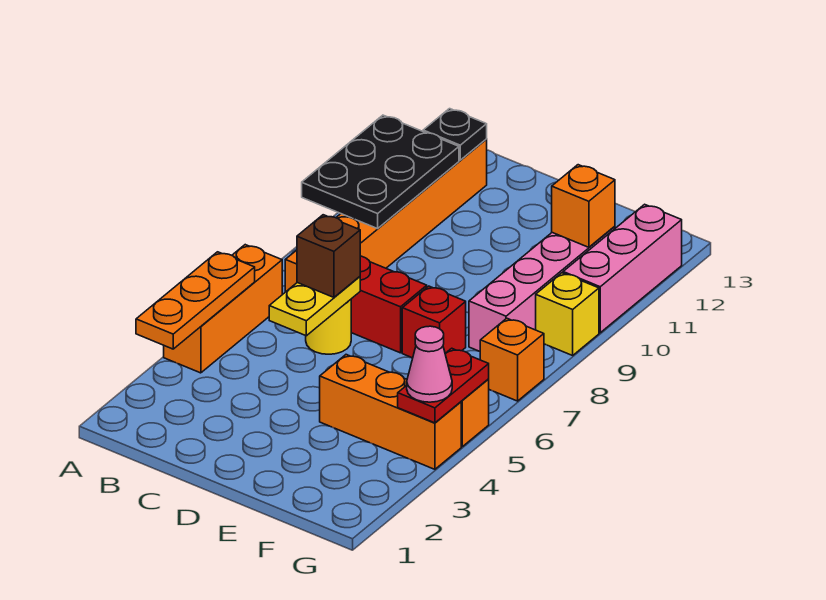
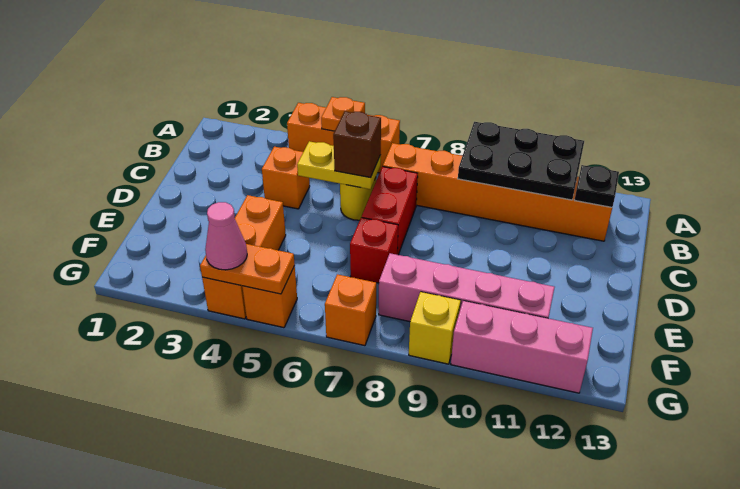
orange 1x3 plate [136,252,255,349] -> orange 1x1 plate [321,97,365,131]
orange 1x1 brick [552,165,615,247] -> orange 1x1 brick moved to [262,147,310,209]
red 1x2 plate [398,348,489,423] -> orange 1x2 plate [200,244,295,294]

